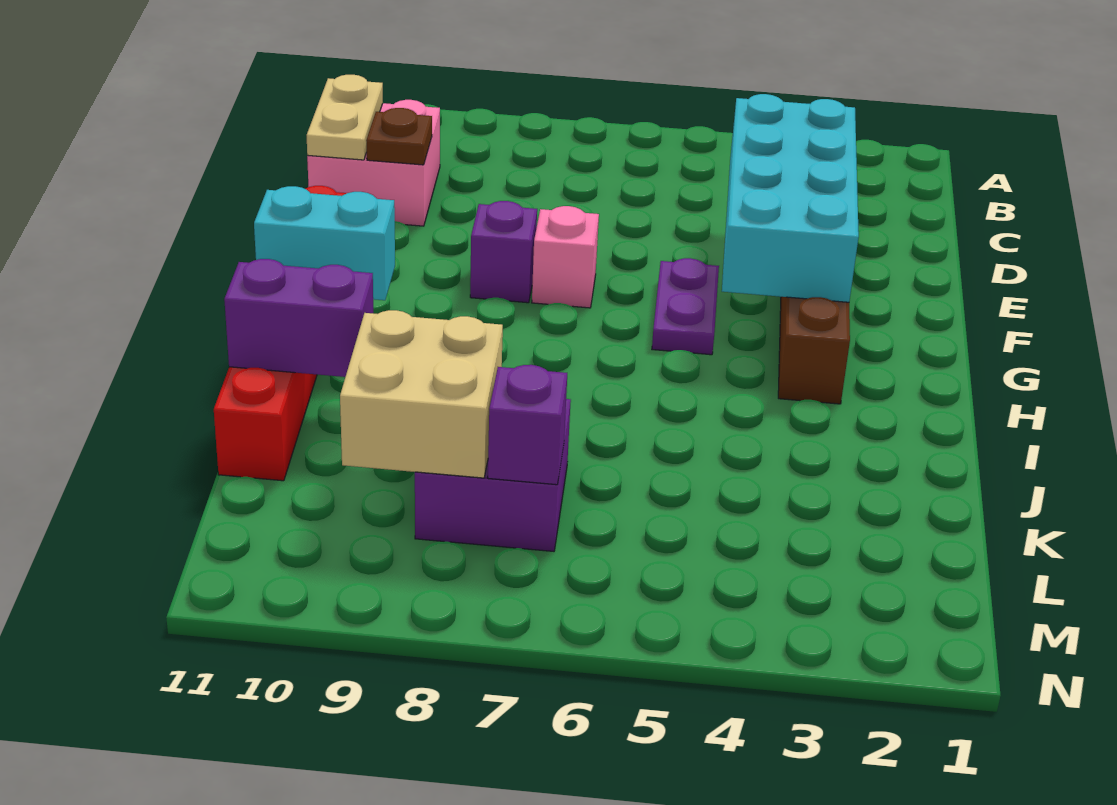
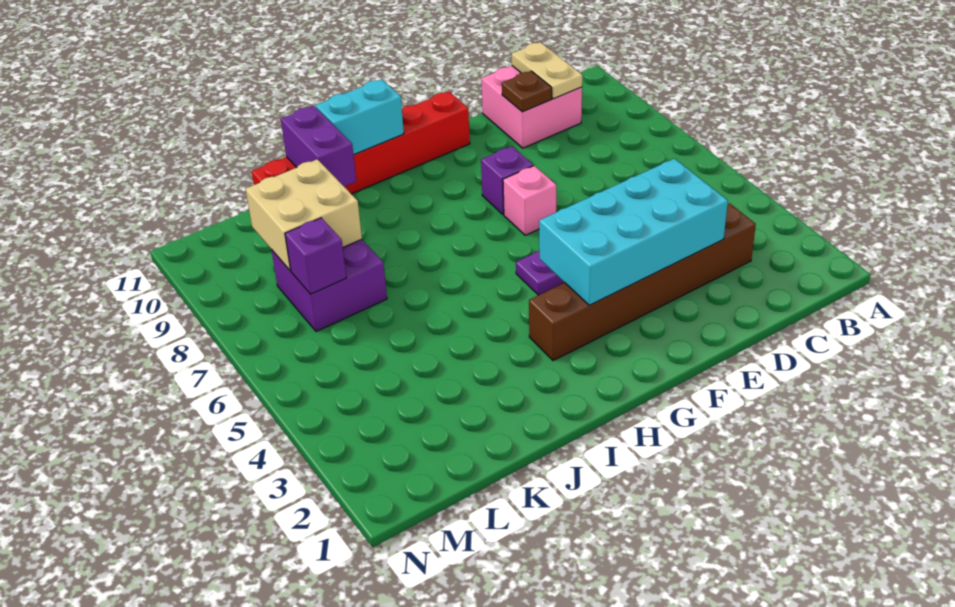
tan 1x2 plate [307,75,383,160] -> tan 1x2 plate turned to [512,42,582,99]
cyan 1x2 brick [254,186,395,300] -> cyan 1x2 brick turned to [316,79,404,155]

